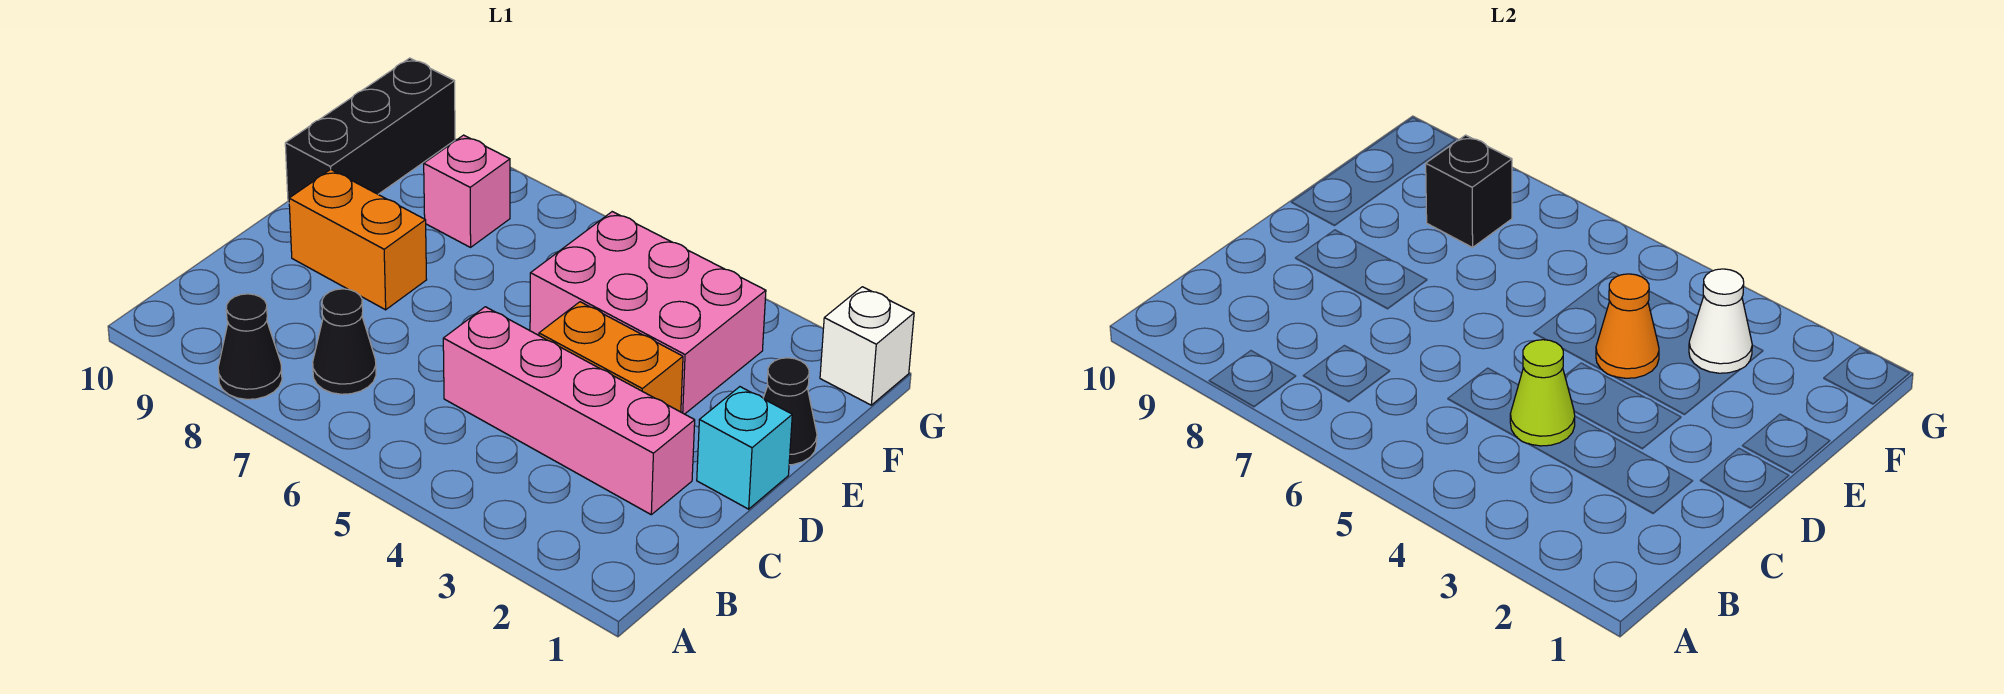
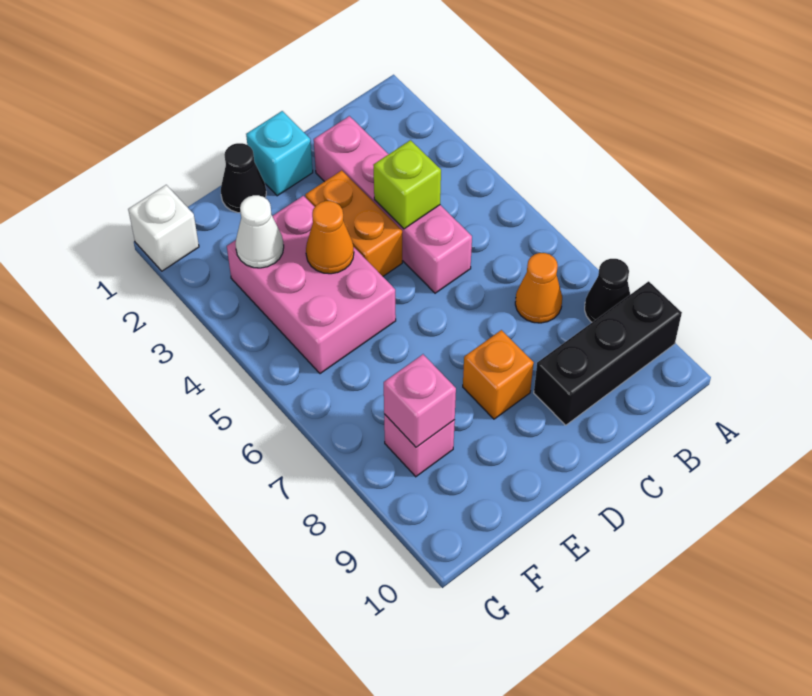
black 1x1 cone [313,289,376,394] -> orange 1x1 cone [515,253,562,323]
lime 1x1 cone [1510,340,1575,446] -> lime 1x1 brick [373,140,441,229]
orange 1x2 brick [289,169,427,310] -> orange 1x1 brick [463,330,534,419]
black 1x3 brick [285,58,455,203] -> black 1x3 brick moved to [534,281,682,425]
black 1x1 brick [1426,135,1512,247] -> pink 1x1 brick [384,354,456,447]

